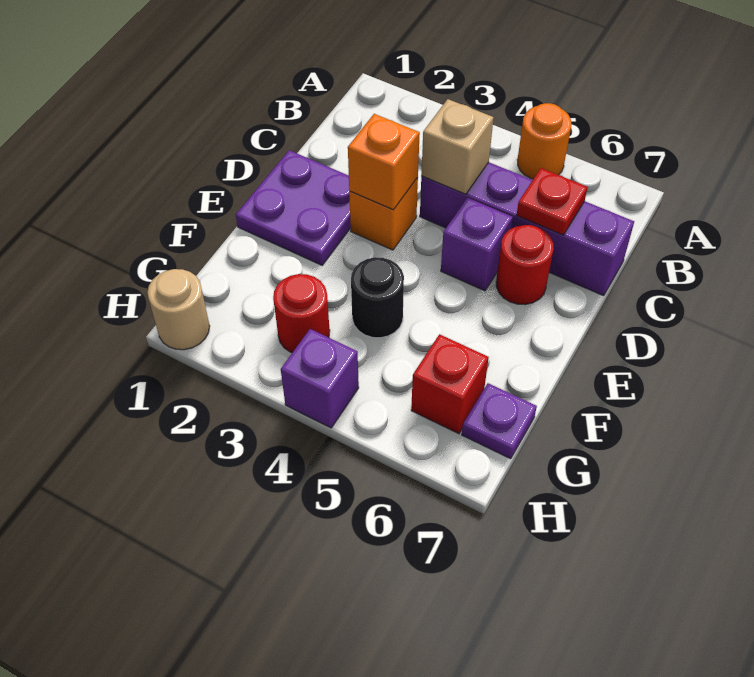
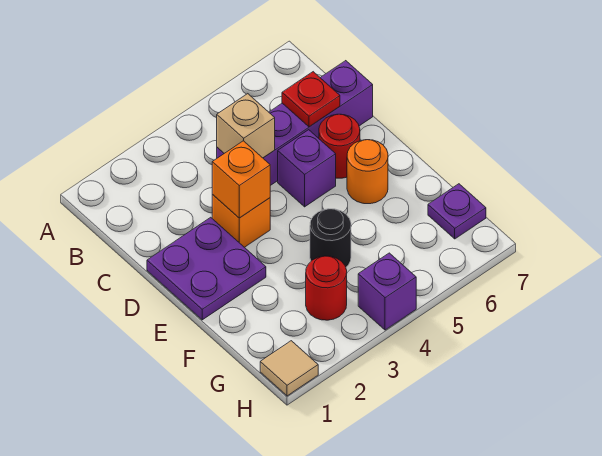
orange 1x1 round brick [518,103,571,179] -> orange 1x1 round brick moved to [347,140,388,204]
red 1x1 brick [411,334,489,434] -> none
tan 1x1 round brick [147,269,210,350] -> tan 1x1 tile [260,341,318,396]

